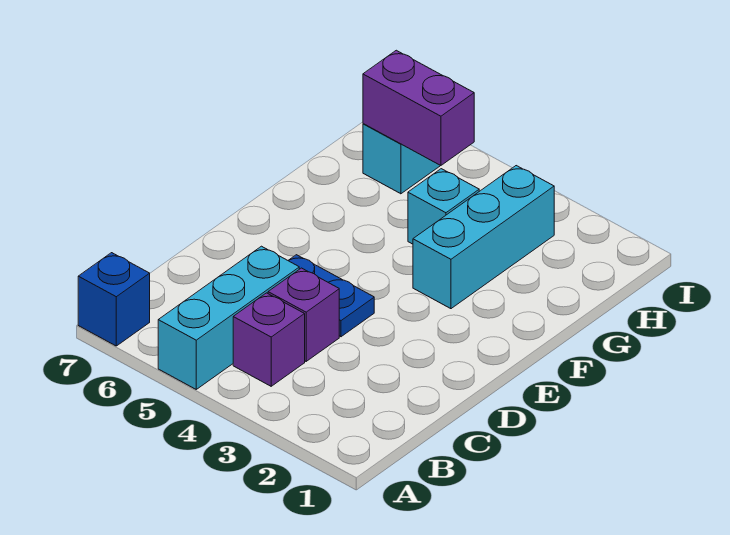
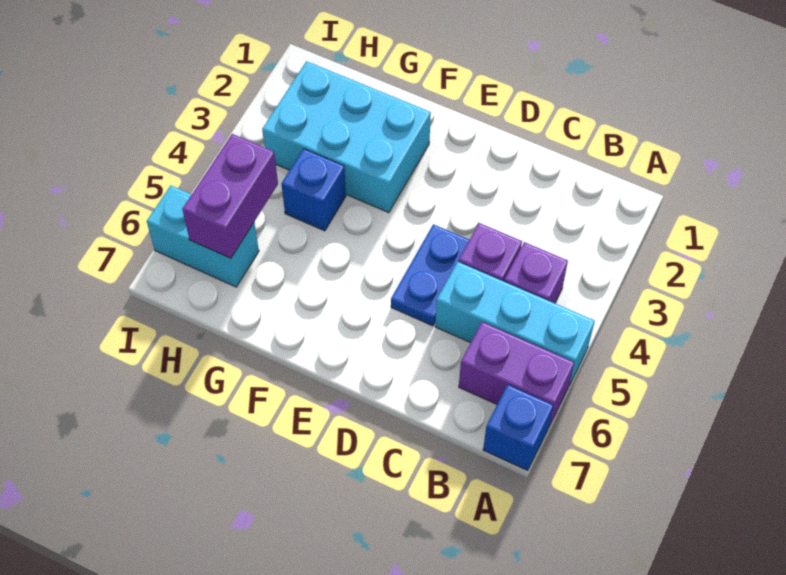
none -> purple 1x2 brick [459,322,574,428]
cyan 1x3 brick [413,166,554,309] -> cyan 2x3 brick [262,61,431,213]
cyan 1x1 brick [408,169,479,244] -> blue 1x1 brick [282,149,346,231]

